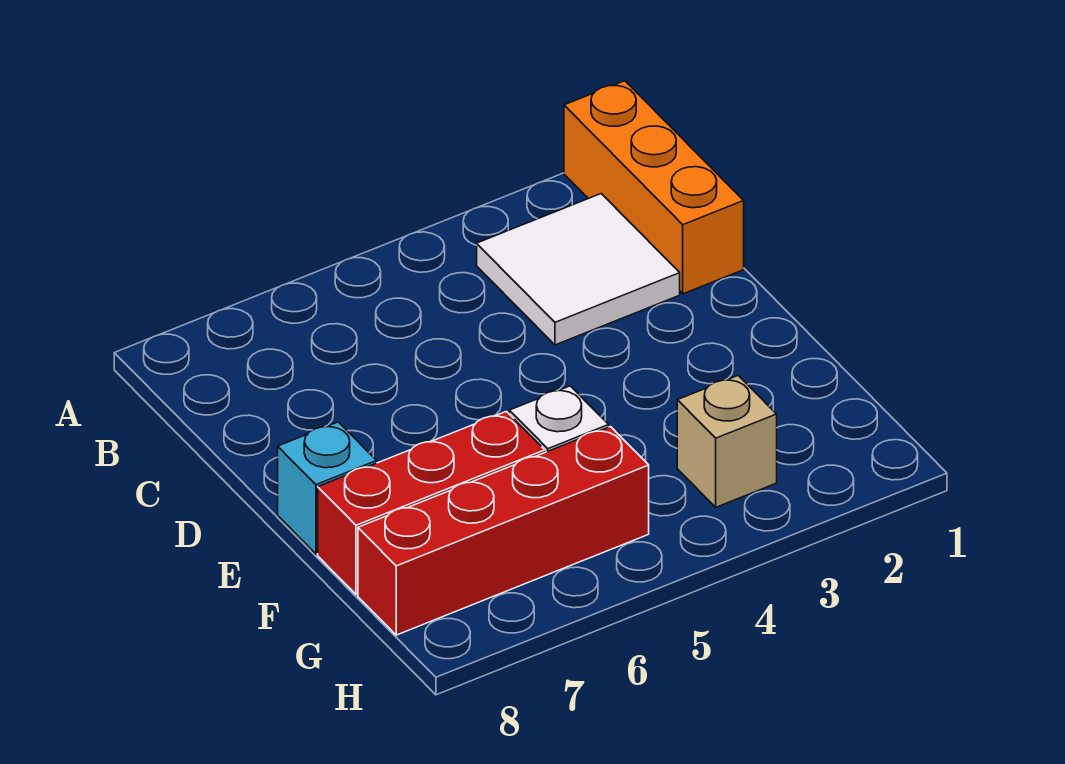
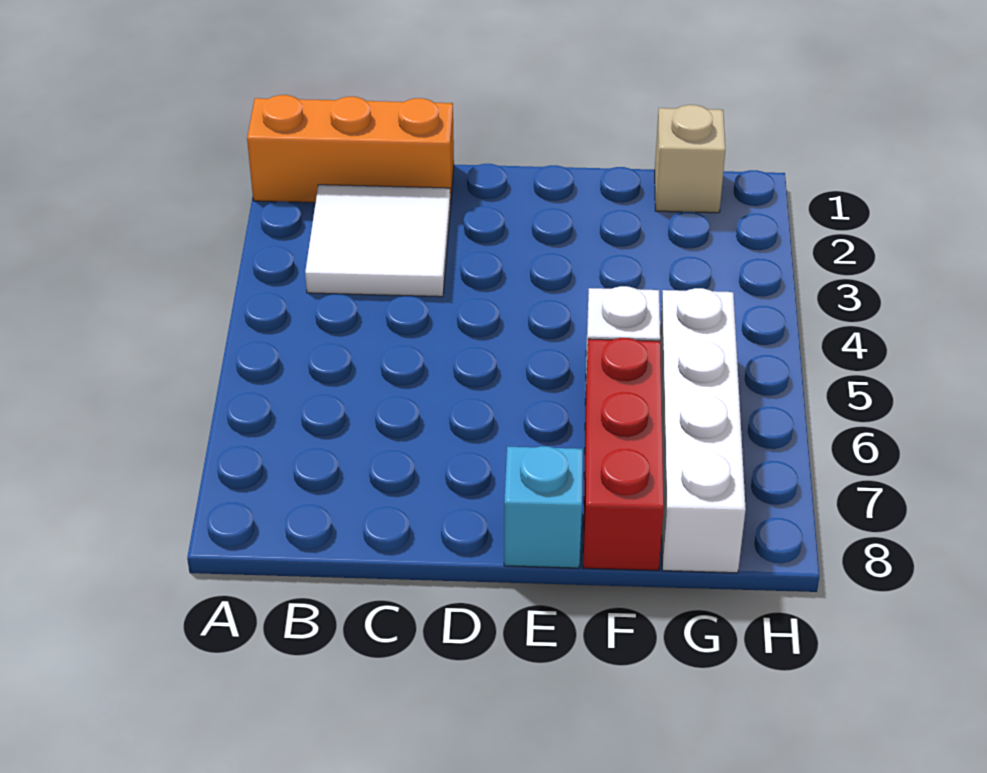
tan 1x1 brick [677,376,777,507] -> tan 1x1 brick moved to [655,105,725,213]
red 1x4 brick [358,427,649,635] -> white 1x4 brick [660,288,746,573]

